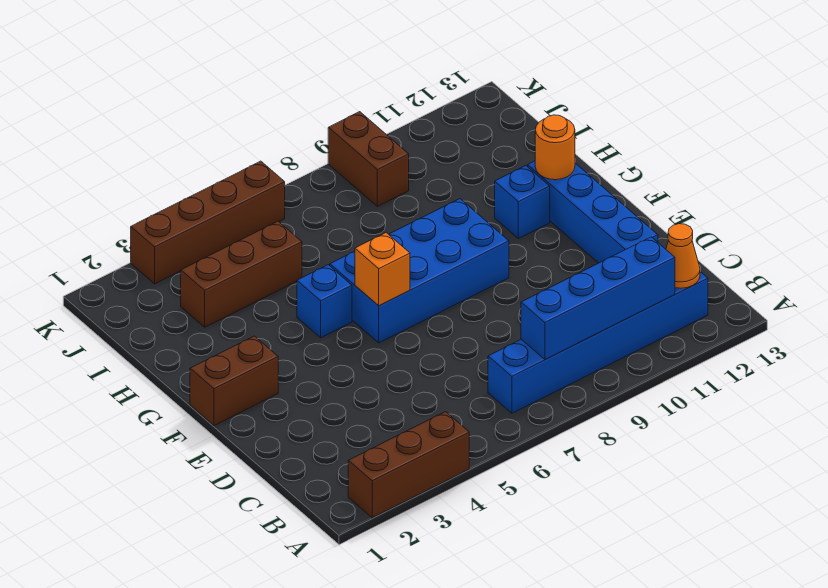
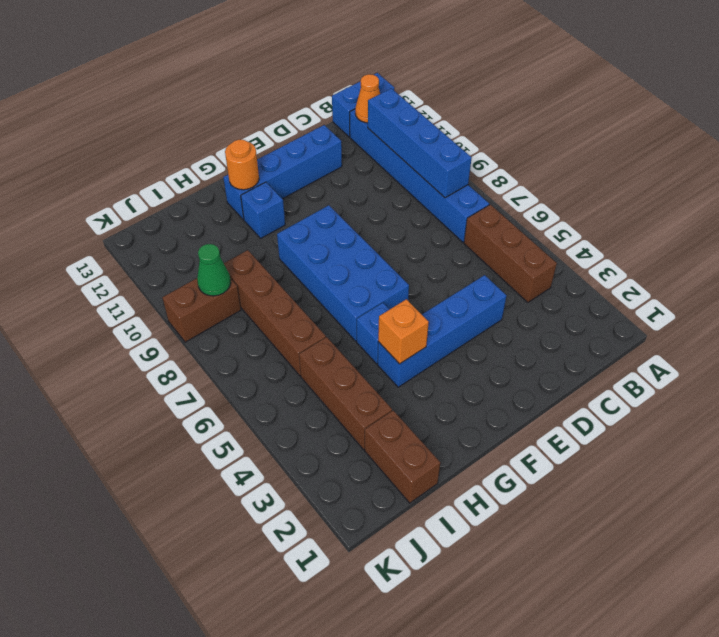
brown 1x3 brick [348,412,469,518] -> brown 1x3 brick moved to [464,205,557,303]
none -> blue 1x2 brick [332,73,394,137]
none -> blue 1x4 brick [378,275,506,387]
brown 1x2 brick [190,336,278,426] -> brown 1x2 brick moved to [365,411,440,503]
orange 1x1 brick [355,233,410,306] -> orange 1x1 brick moved to [378,299,429,364]
none -> green 1x1 cone [197,244,231,296]
brown 1x4 brick [131,161,285,284] -> brown 1x4 brick moved to [224,250,326,376]

